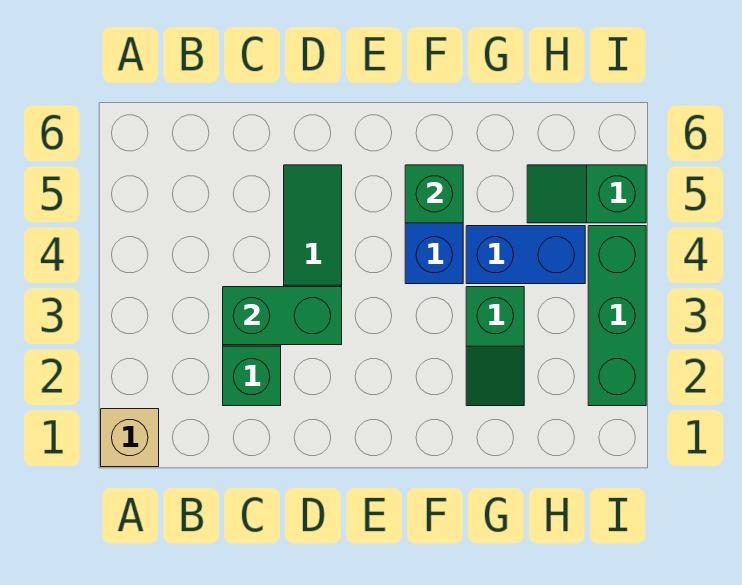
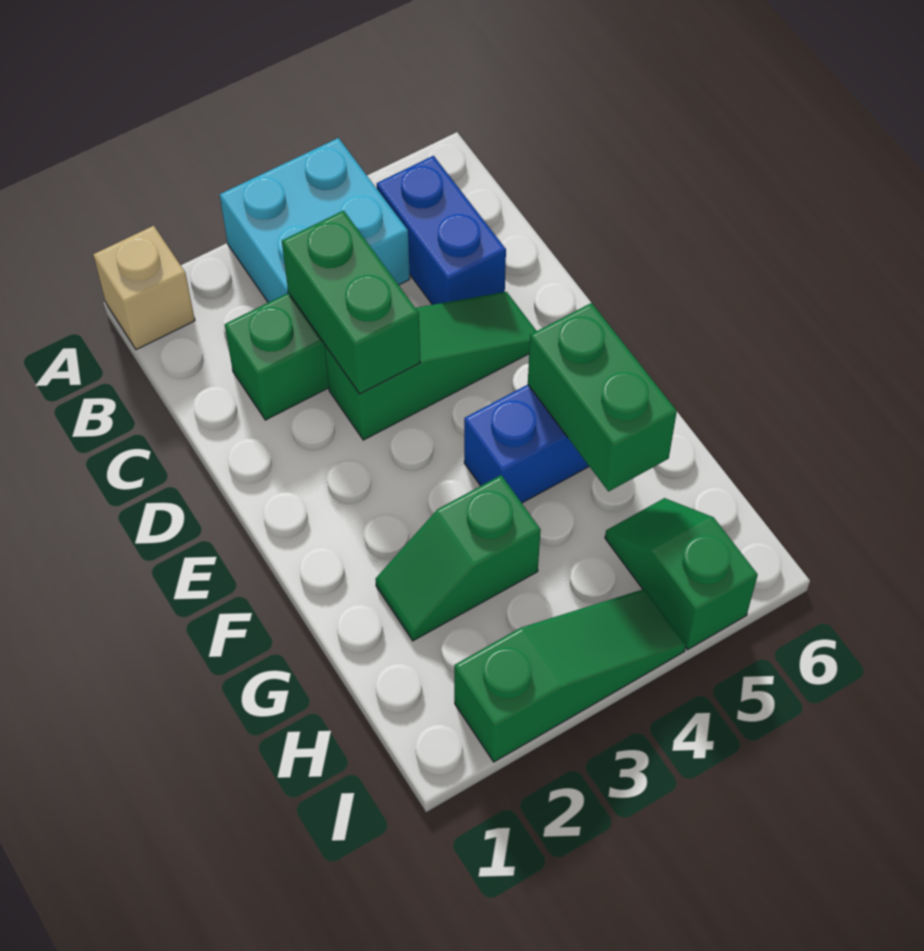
none -> cyan 2x2 brick [220,138,410,302]
green 1x1 brick [405,165,463,223] -> green 1x2 brick [528,303,677,492]
blue 1x2 brick [466,226,585,284] -> blue 1x2 brick moved to [377,156,506,305]
green 1x3 brick [588,226,646,406] -> green 1x3 slope [454,589,686,762]

